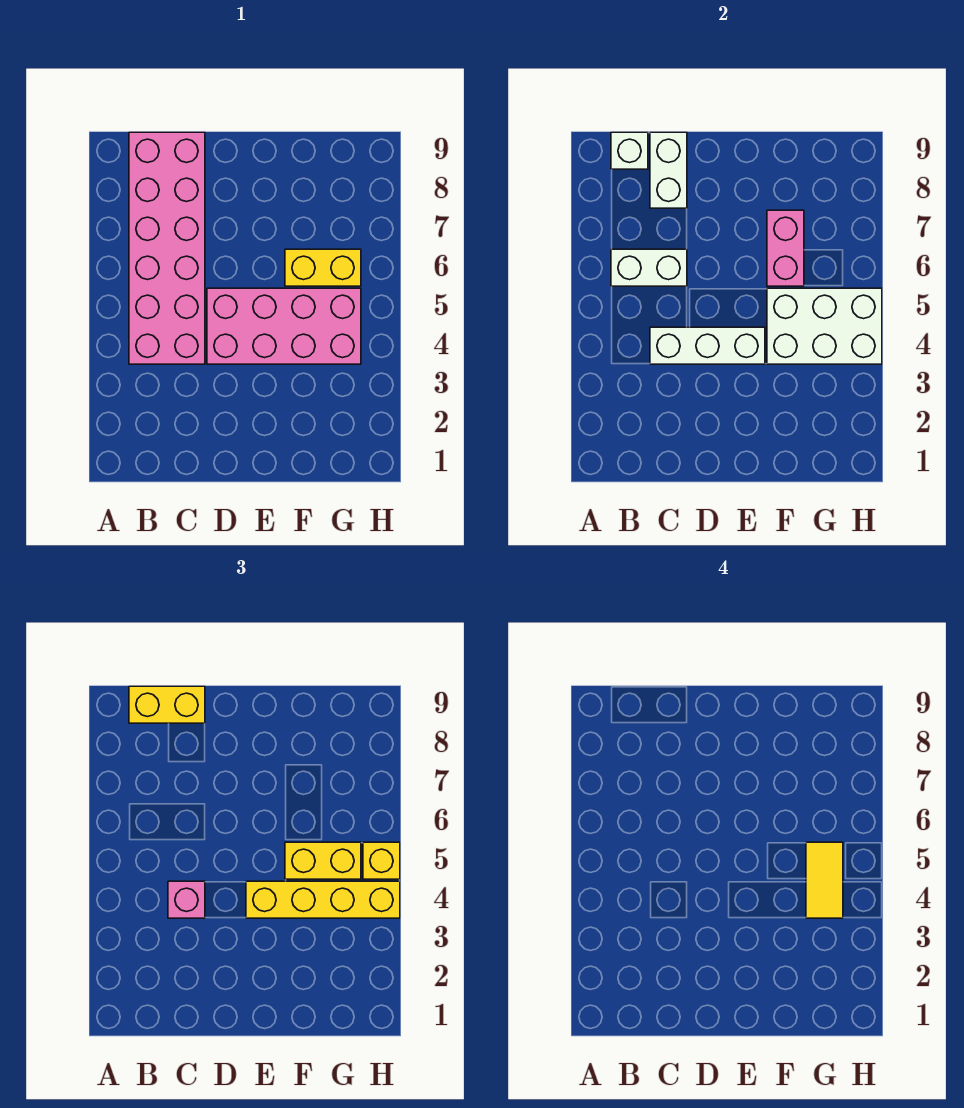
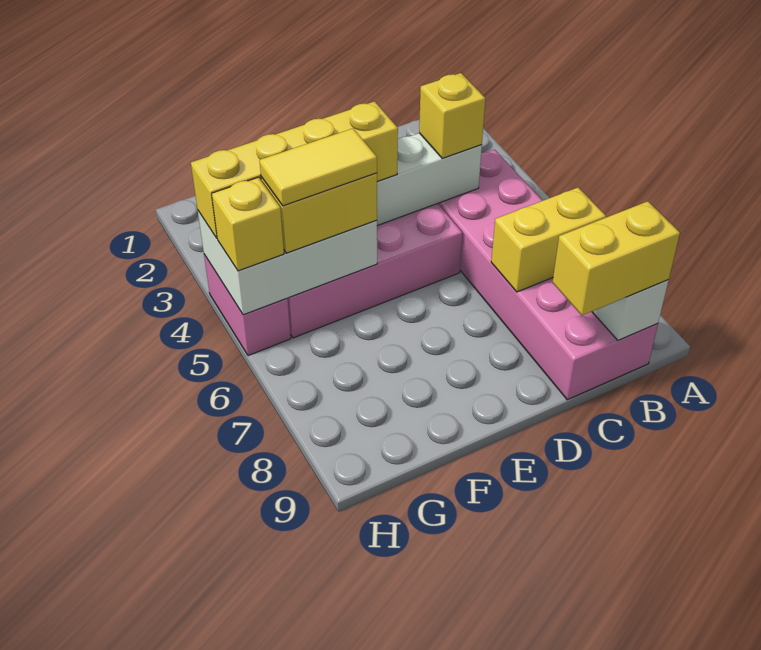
white 1x2 brick [611,249,687,286] -> none
pink 1x1 brick [168,881,205,918] -> yellow 1x1 brick [419,73,485,158]
white 1x2 brick [650,132,687,208] -> none
yellow 1x2 brick [285,249,361,286] -> yellow 1x2 brick moved to [491,188,606,292]
pink 1x2 brick [767,210,804,286] -> pink 1x2 brick moved to [204,254,291,356]
yellow 1x2 tile [806,842,843,918] -> yellow 1x2 tile turned to [259,128,377,206]

